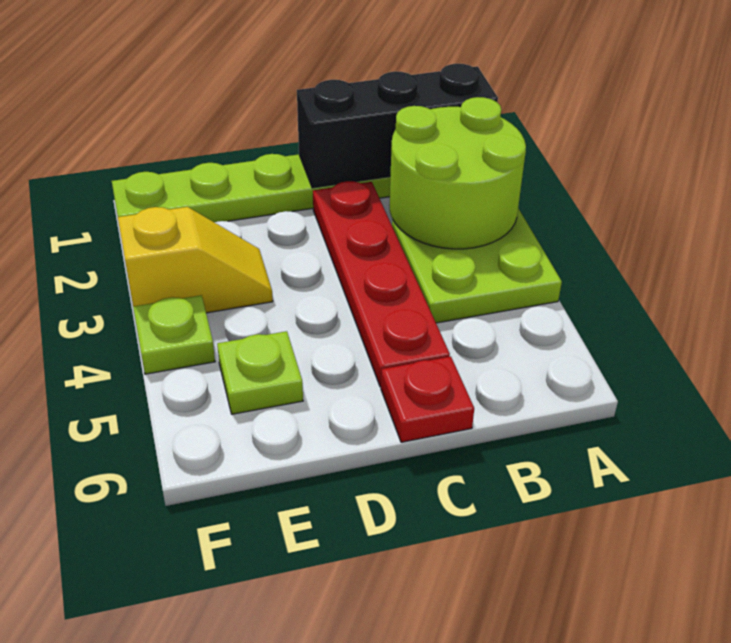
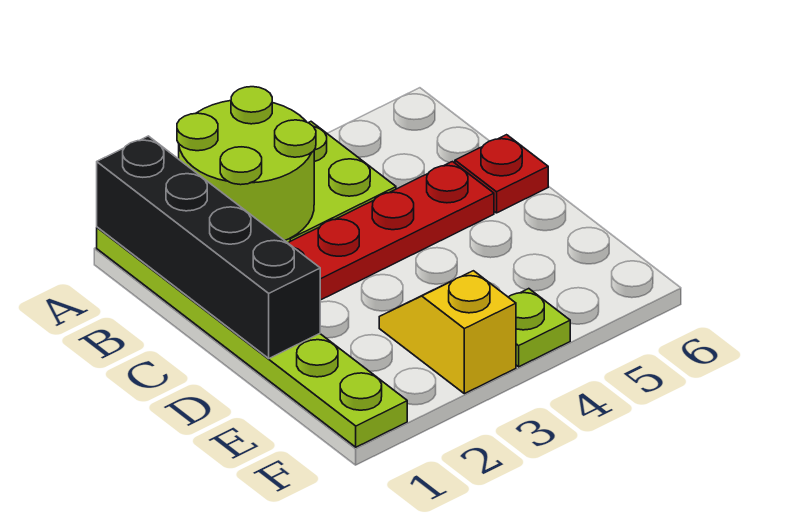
black 1x3 brick [297,64,498,188] -> black 1x4 brick [97,136,320,358]
lime 1x1 plate [217,331,303,414] -> none

